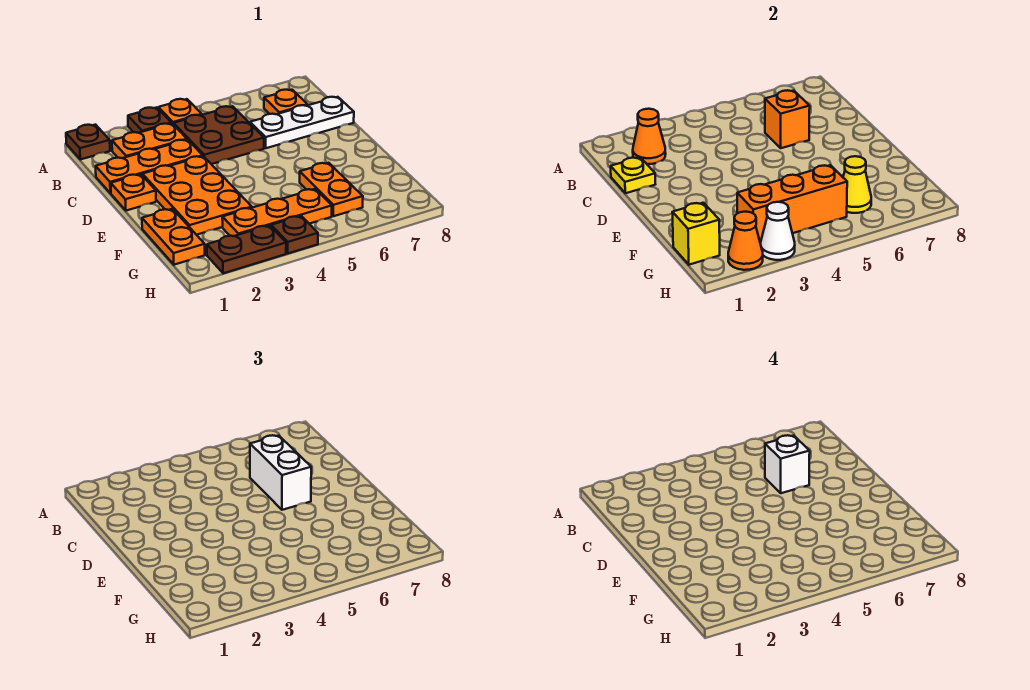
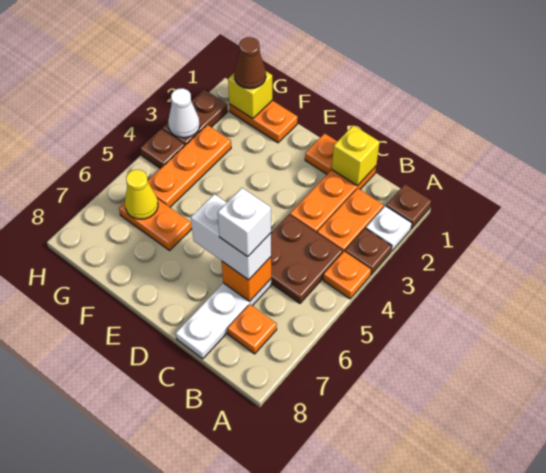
none -> white 1x1 plate [366,206,412,251]
orange 1x1 cone [633,109,666,164] -> none
yellow 1x1 plate [611,157,655,193] -> yellow 1x1 brick [332,125,380,186]
orange 2x3 plate [142,156,252,235] -> none
none -> brown 1x1 cone [234,37,266,89]
orange 1x3 brick [737,165,847,243] -> none
orange 1x1 cone [728,212,763,270] -> none

